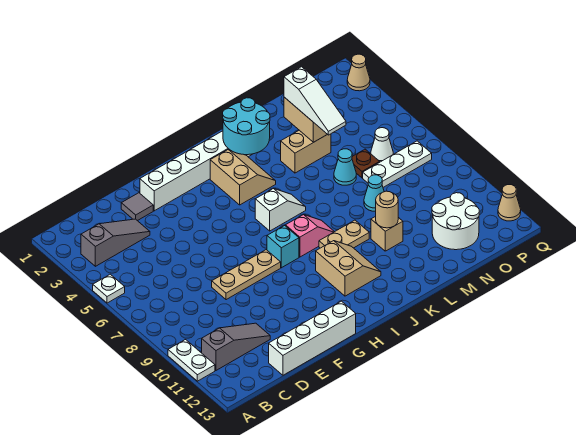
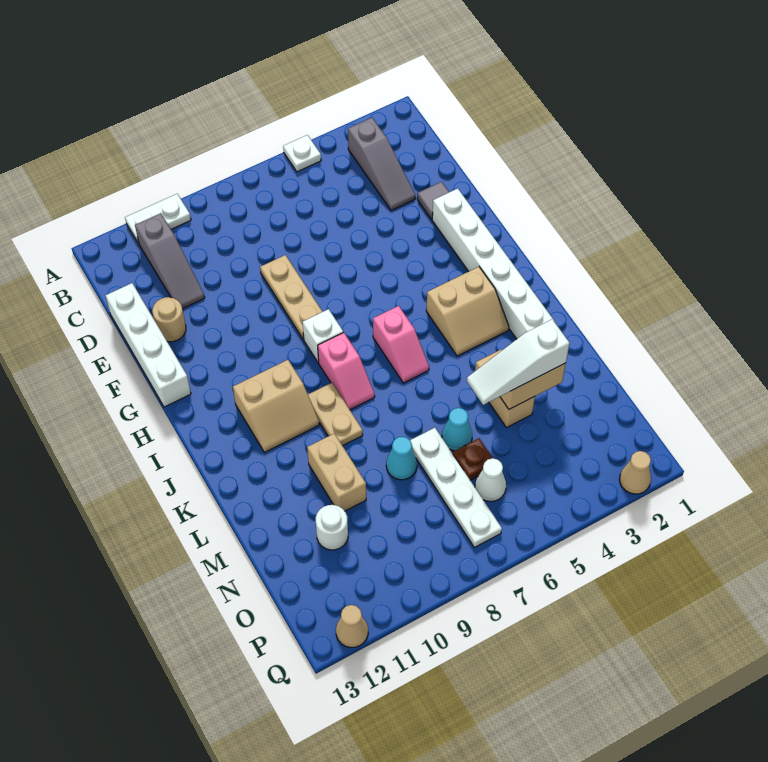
cyan 1x1 brick [267,226,299,268] -> white 1x1 brick [302,309,343,363]
white 1x2 slope [255,189,306,231] -> pink 1x2 slope [373,306,429,383]
cyan 2x2 round brick [223,98,270,155] -> none
tan 1x1 brick [371,216,403,251] -> tan 1x2 brick [307,433,366,511]
tan 1x1 round brick [376,191,398,228] -> tan 1x1 round brick moved to [152,297,186,342]
white 1x3 plate [363,141,432,187] -> white 1x4 plate [410,428,502,548]
white 2x2 round brick [432,193,479,250] -> white 1x1 round brick [316,505,348,550]

